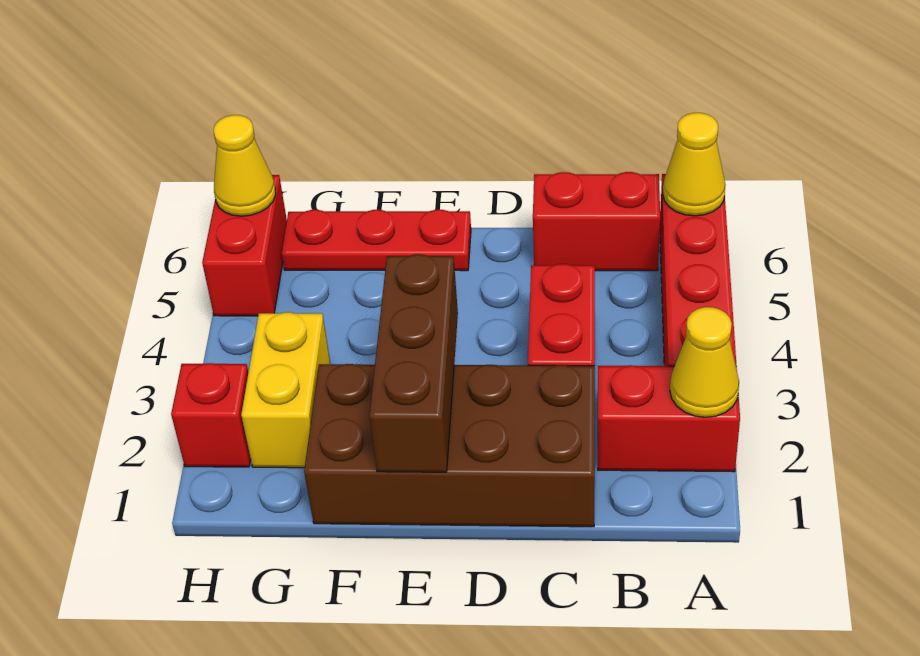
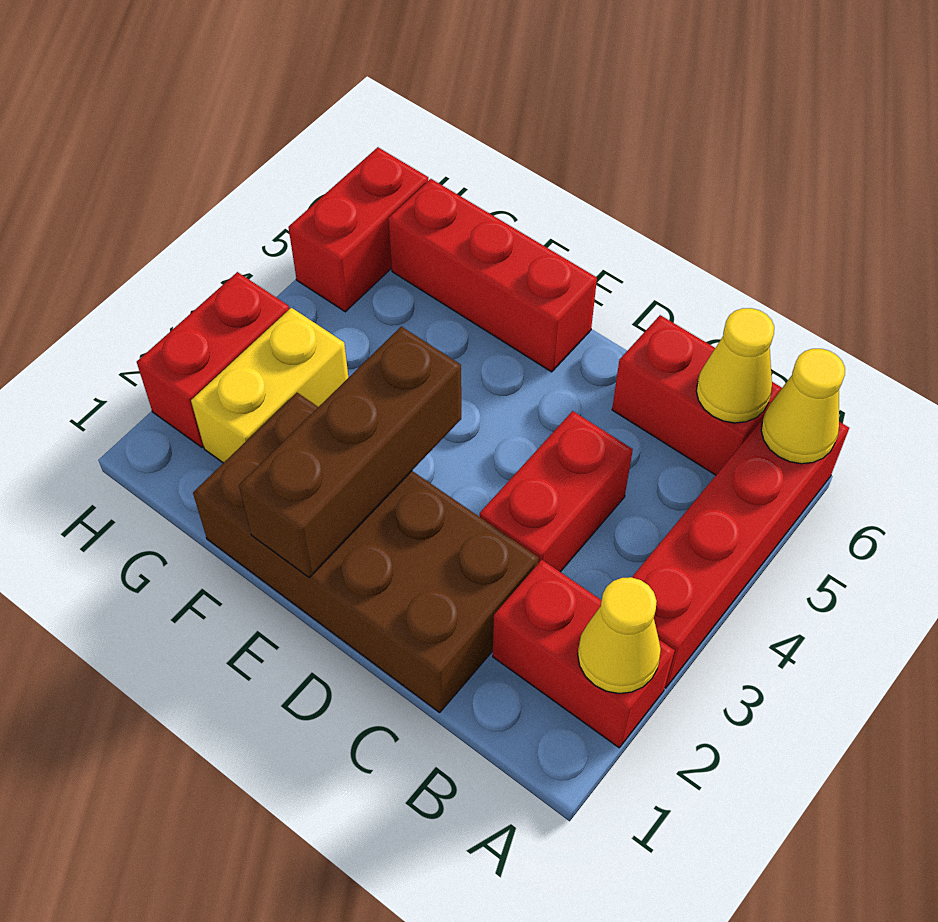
red 1x3 plate [282,210,471,271] -> red 1x3 brick [388,179,597,372]
red 1x1 brick [171,363,251,467] -> red 1x2 brick [137,272,289,447]
yellow 1x1 cone [214,115,276,216] -> yellow 1x1 cone moved to [696,308,774,423]

